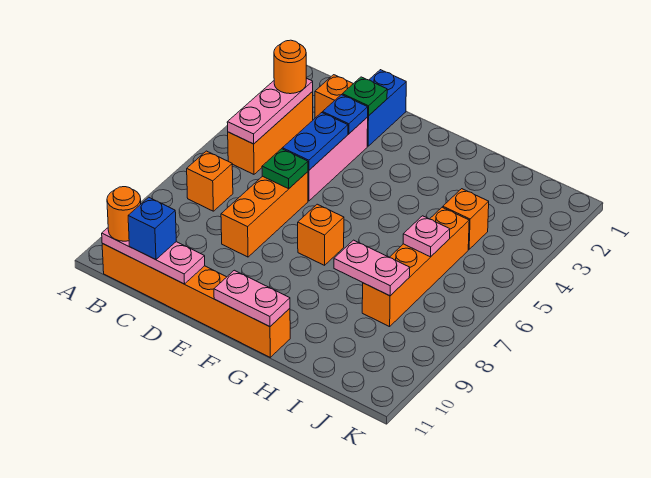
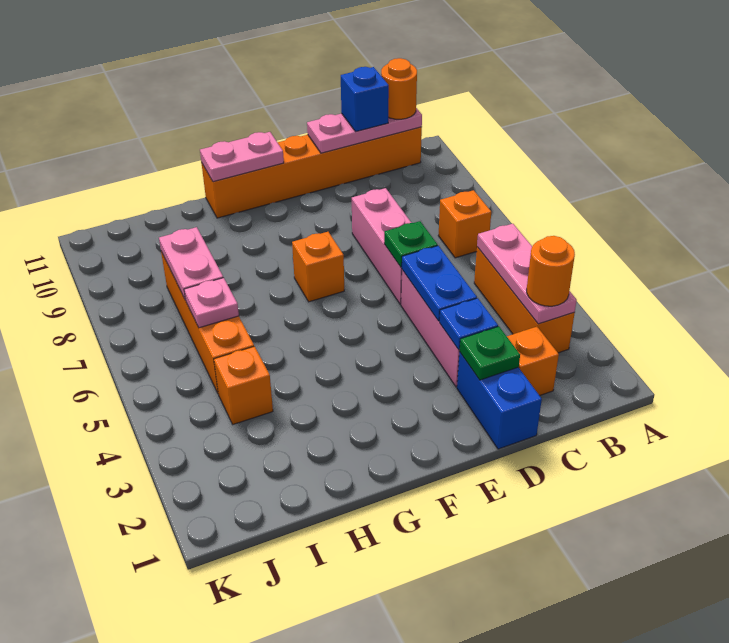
orange 1x3 brick [221,172,308,257] -> pink 1x3 brick [352,188,411,304]
pink 1x2 plate [334,240,410,296] -> pink 1x2 plate turned to [159,227,223,300]

